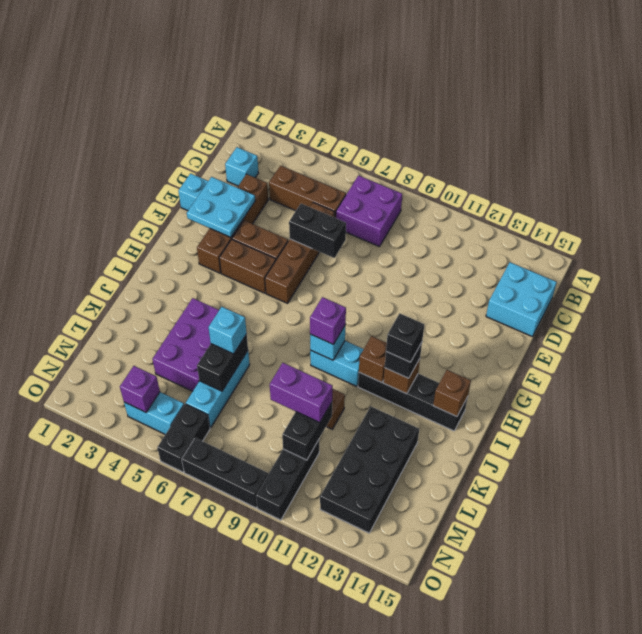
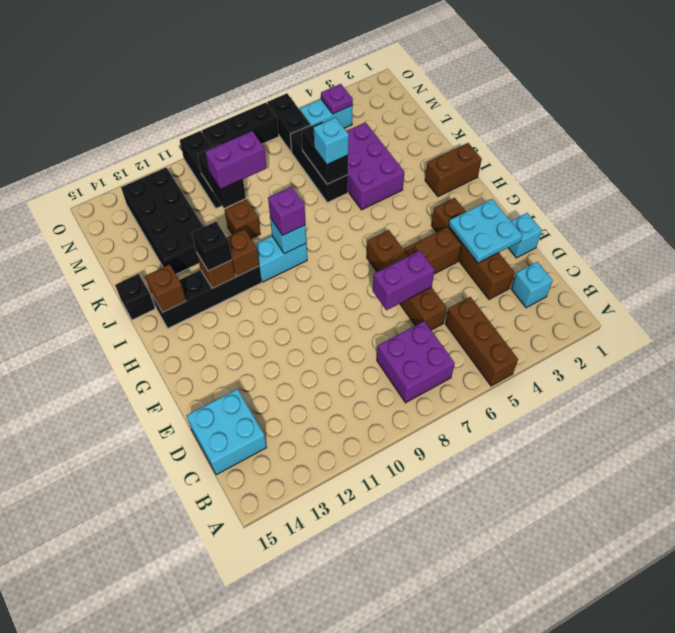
brown 1x3 brick [269,166,346,218] -> brown 1x3 brick turned to [446,297,518,386]
black 1x2 brick [289,204,346,258] -> purple 1x2 brick [373,251,435,310]
brown 1x2 brick [219,239,276,293] -> brown 1x2 brick moved to [425,143,482,197]
black 1x1 brick [386,314,424,362] -> black 1x1 brick moved to [115,274,155,320]
cyan 1x3 brick [186,351,250,428] -> black 1x3 brick [290,125,348,203]
purple 1x1 brick [120,366,160,412] -> purple 1x1 plate [321,84,353,114]

